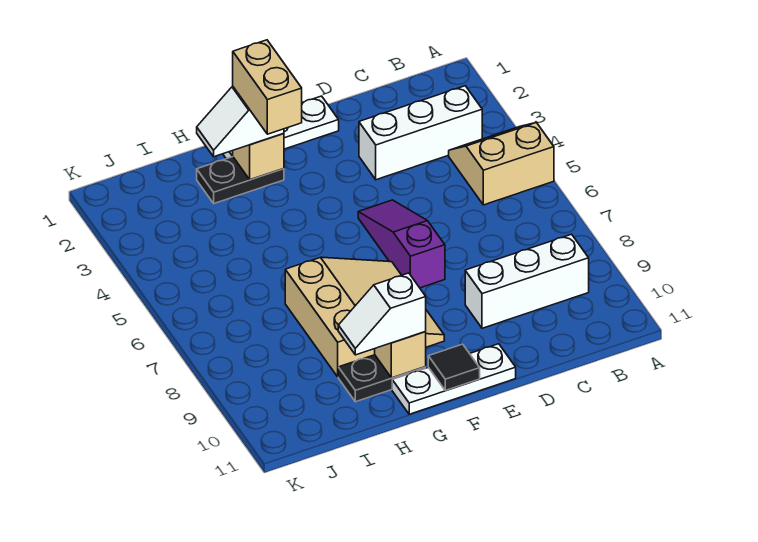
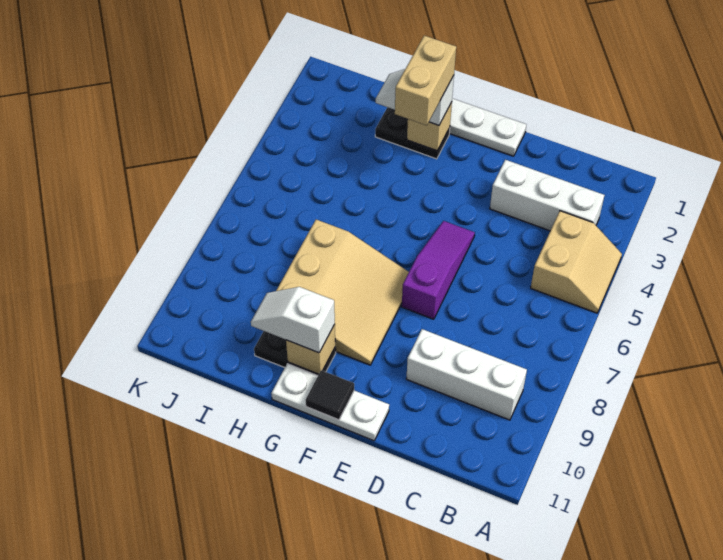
tan 2x2 slope [449,123,554,205] -> tan 2x2 slope turned to [531,211,622,313]

